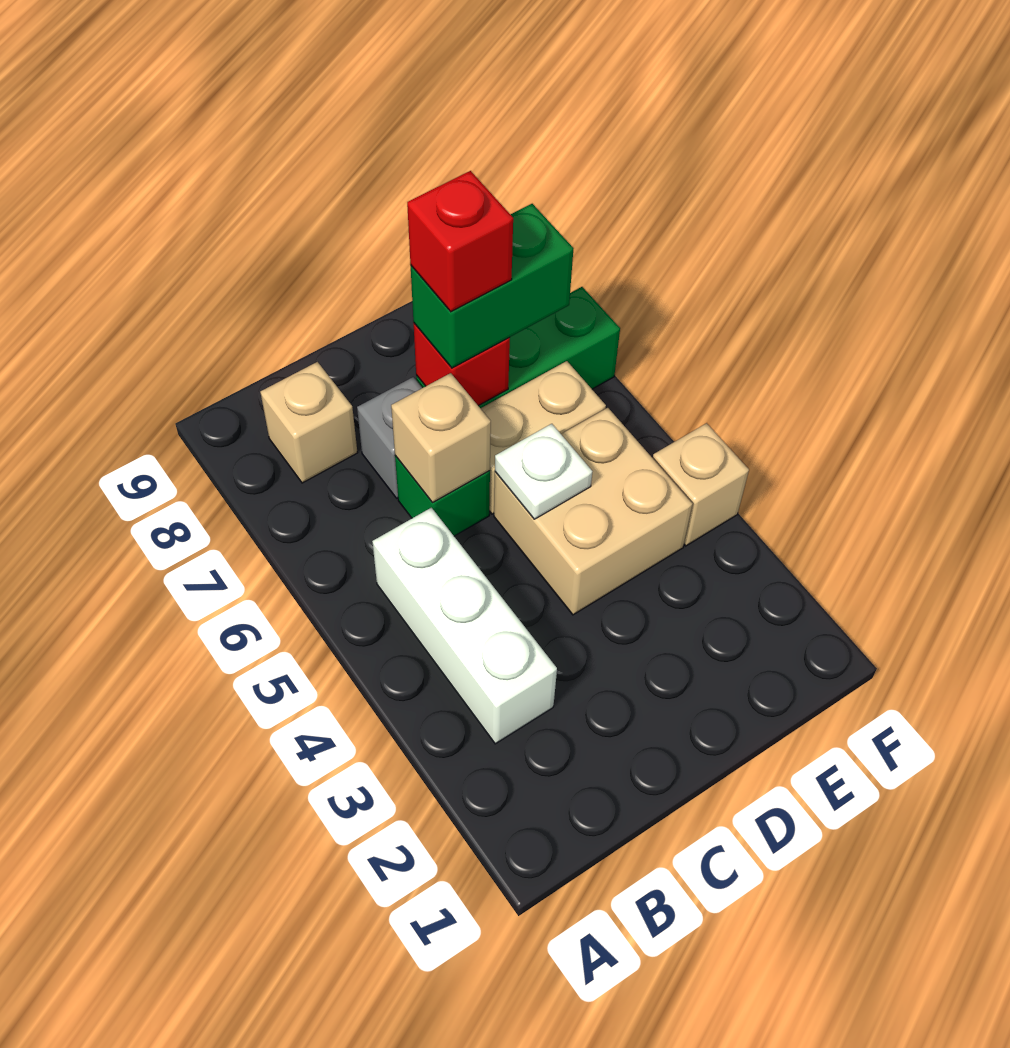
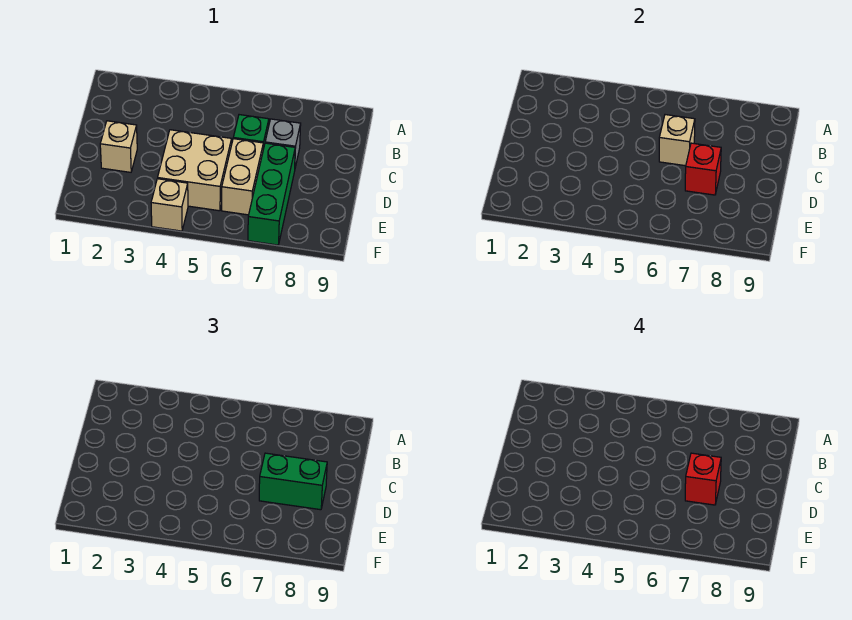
white 1x3 brick [372,508,557,744] -> none
tan 1x1 brick [260,362,357,483] -> tan 1x1 brick moved to [100,121,137,172]
white 1x1 plate [495,424,592,519] -> none
green 1x2 brick [411,204,574,368] -> green 1x2 brick turned to [259,453,327,510]

